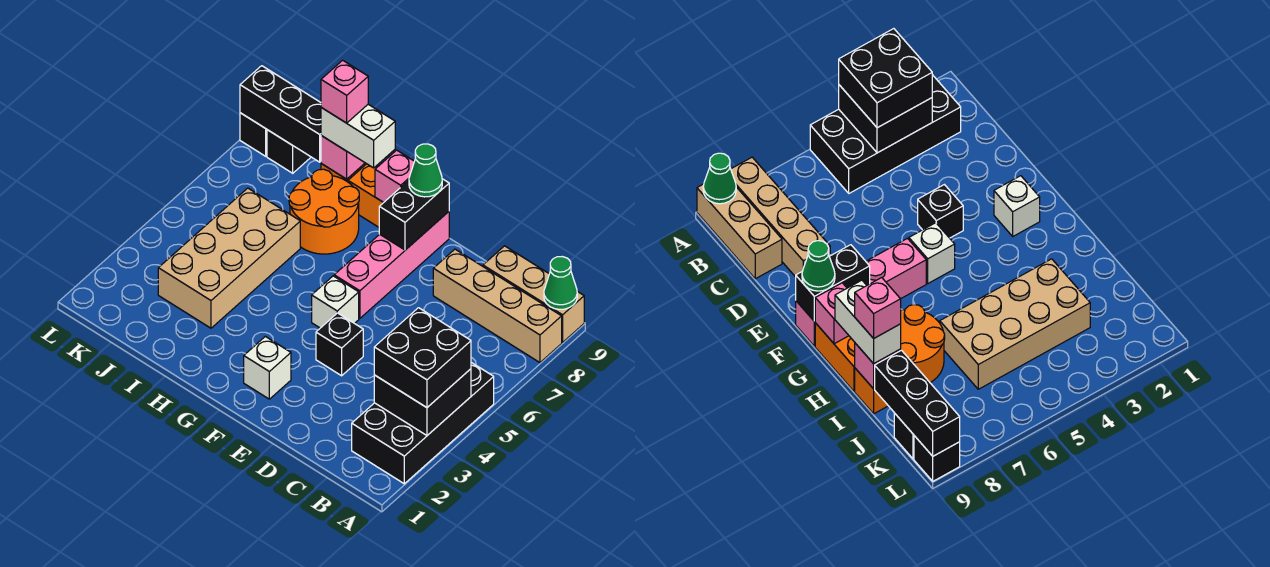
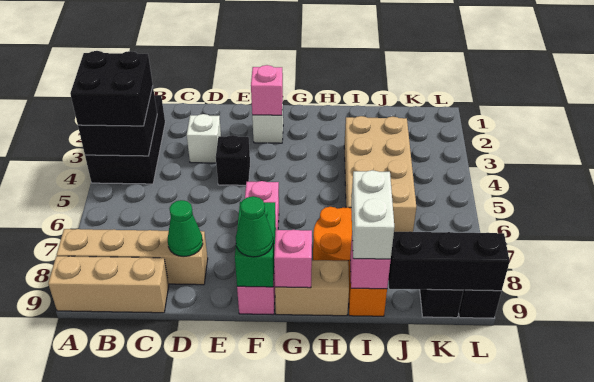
black 2x4 brick [352,363,494,484] -> black 2x3 brick [85,95,165,184]
green 1x1 cone [544,257,577,309] -> green 1x1 cone moved to [168,200,203,257]
white 1x1 brick [312,276,359,328] -> white 1x1 brick moved to [187,114,221,163]
black 1x2 brick [379,179,449,250] -> green 1x2 brick [235,202,276,287]
orange 1x2 brick [348,164,383,227] -> tan 1x2 brick [275,260,349,316]
white 1x2 brick [321,104,395,168] -> white 1x2 brick turned to [351,170,394,259]
pink 1x1 brick [321,60,368,123] -> pink 1x1 brick moved to [251,65,283,115]

